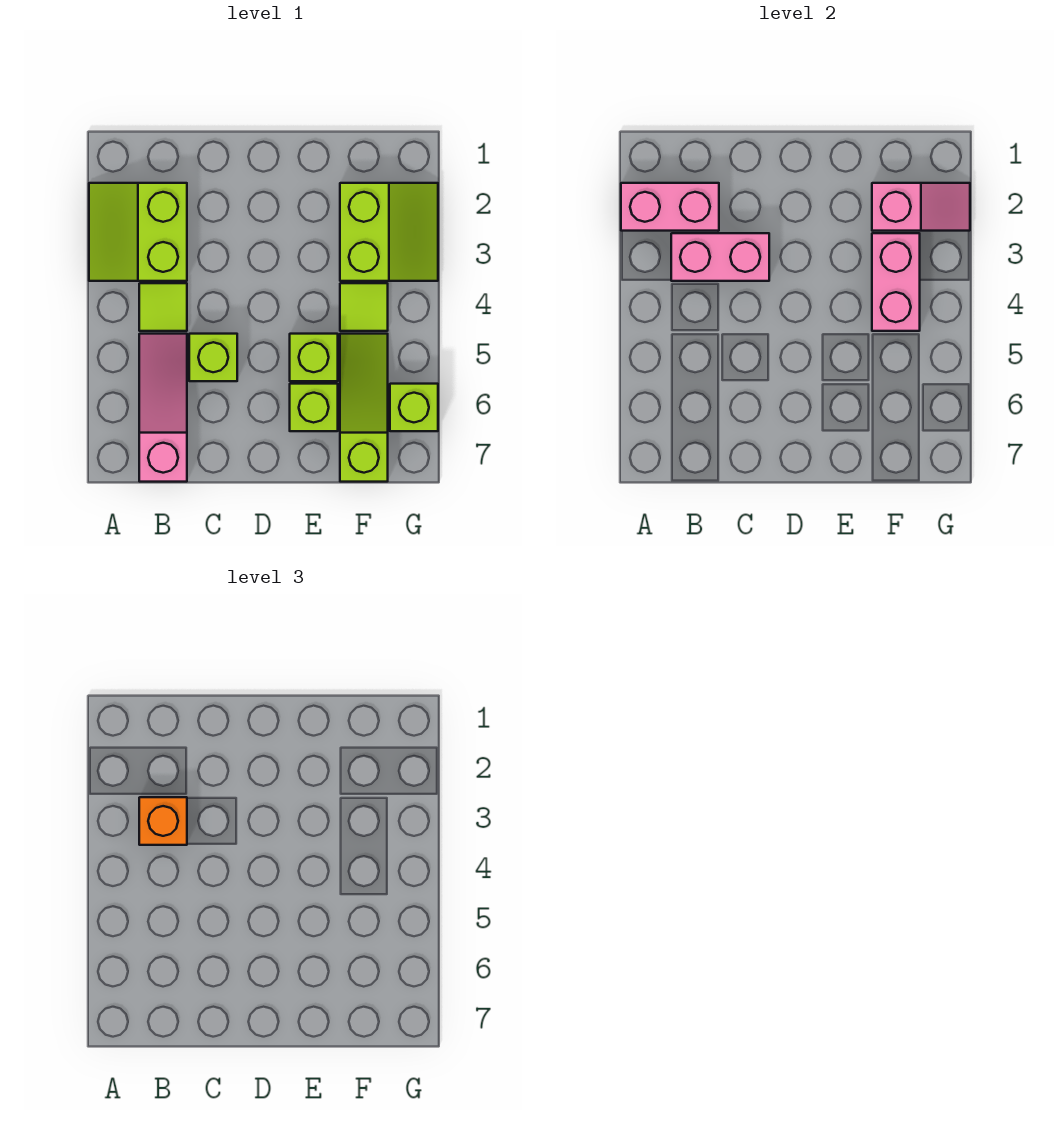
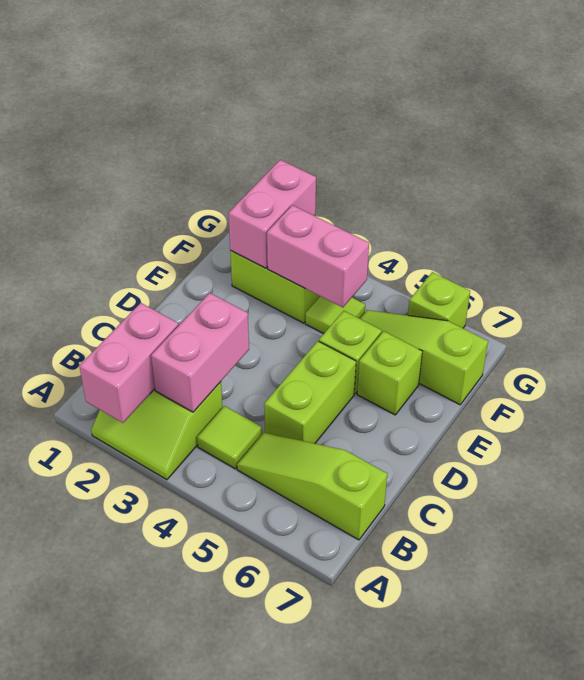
orange 1x1 brick [139,797,187,845] -> none
pink 1x3 slope [139,334,187,482] -> lime 1x3 slope [237,433,387,540]
lime 1x1 brick [189,334,237,381] -> lime 1x2 brick [264,341,356,443]
pink 1x2 slope [872,183,970,231] -> pink 1x2 brick [229,160,316,268]

